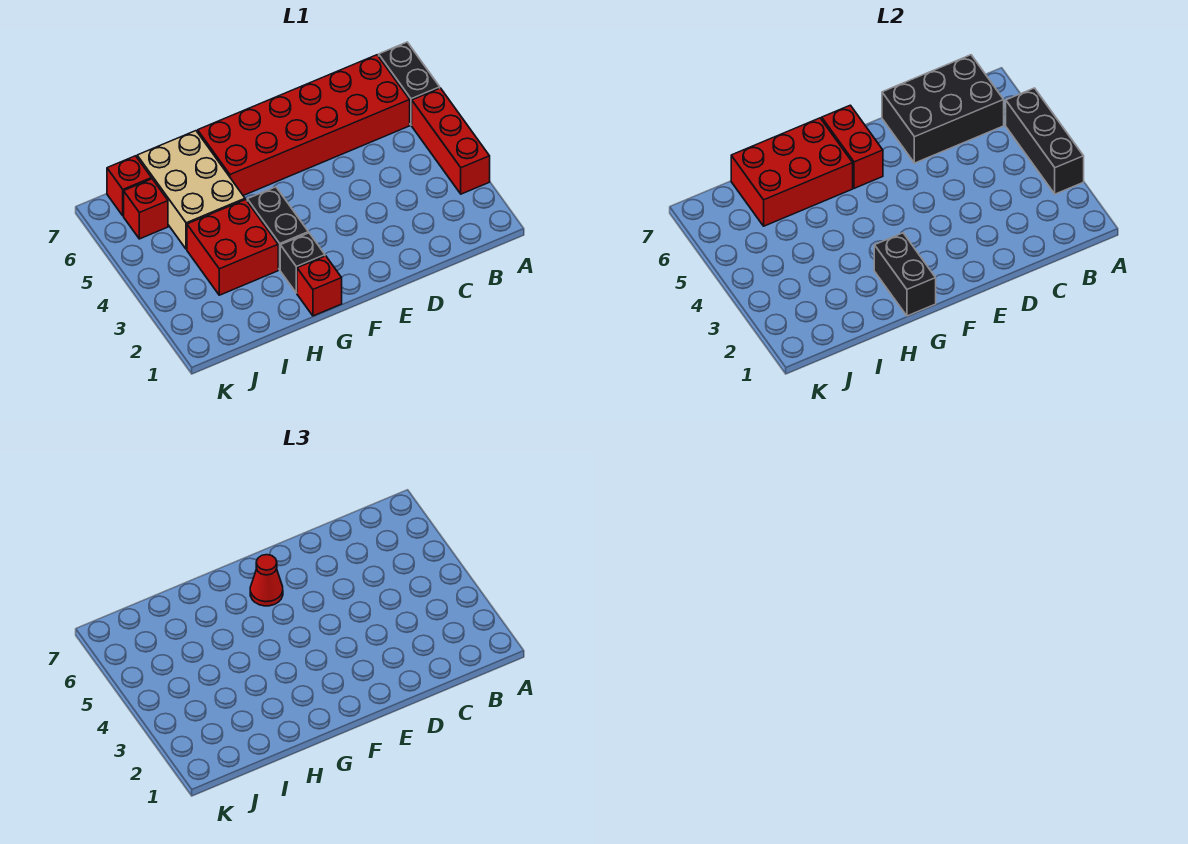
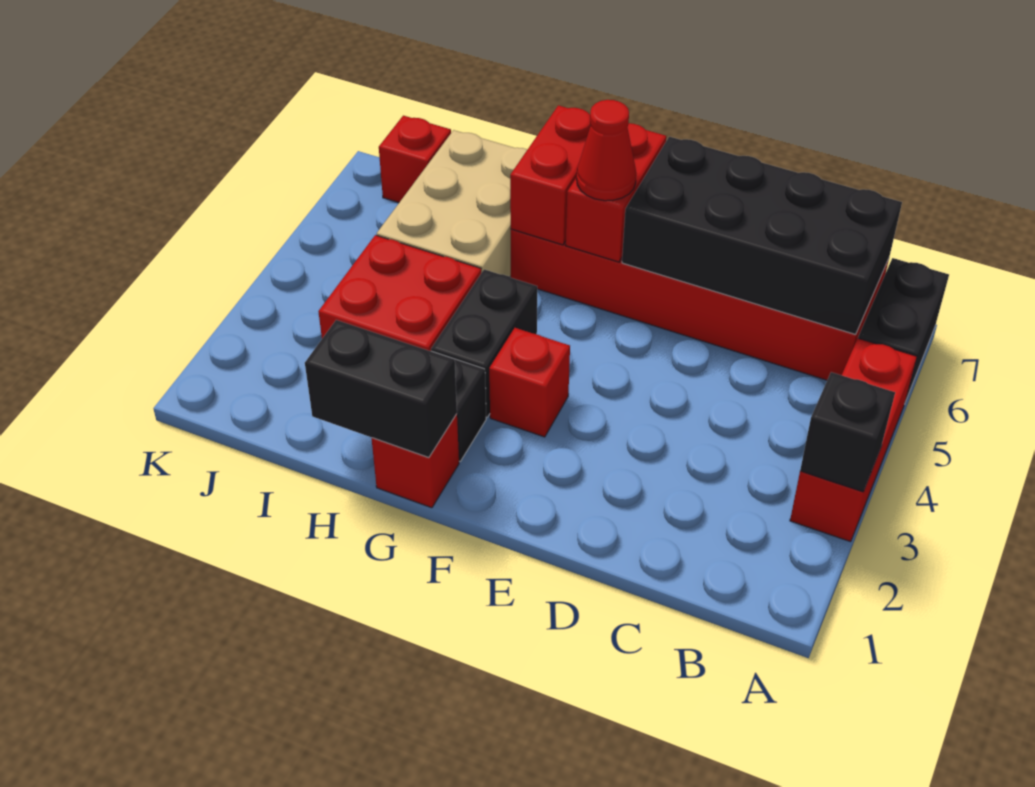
black 1x3 brick [1006,88,1084,194] -> black 1x1 brick [800,372,895,492]
black 2x3 brick [882,55,1004,163] -> black 2x4 brick [622,137,902,335]
black 1x2 brick [874,233,936,316] -> black 1x2 brick turned to [305,320,457,458]
red 2x3 brick [731,118,853,226] -> red 1x2 brick [510,105,591,245]
red 1x1 brick [124,179,168,239] -> red 1x1 brick moved to [489,328,570,437]

